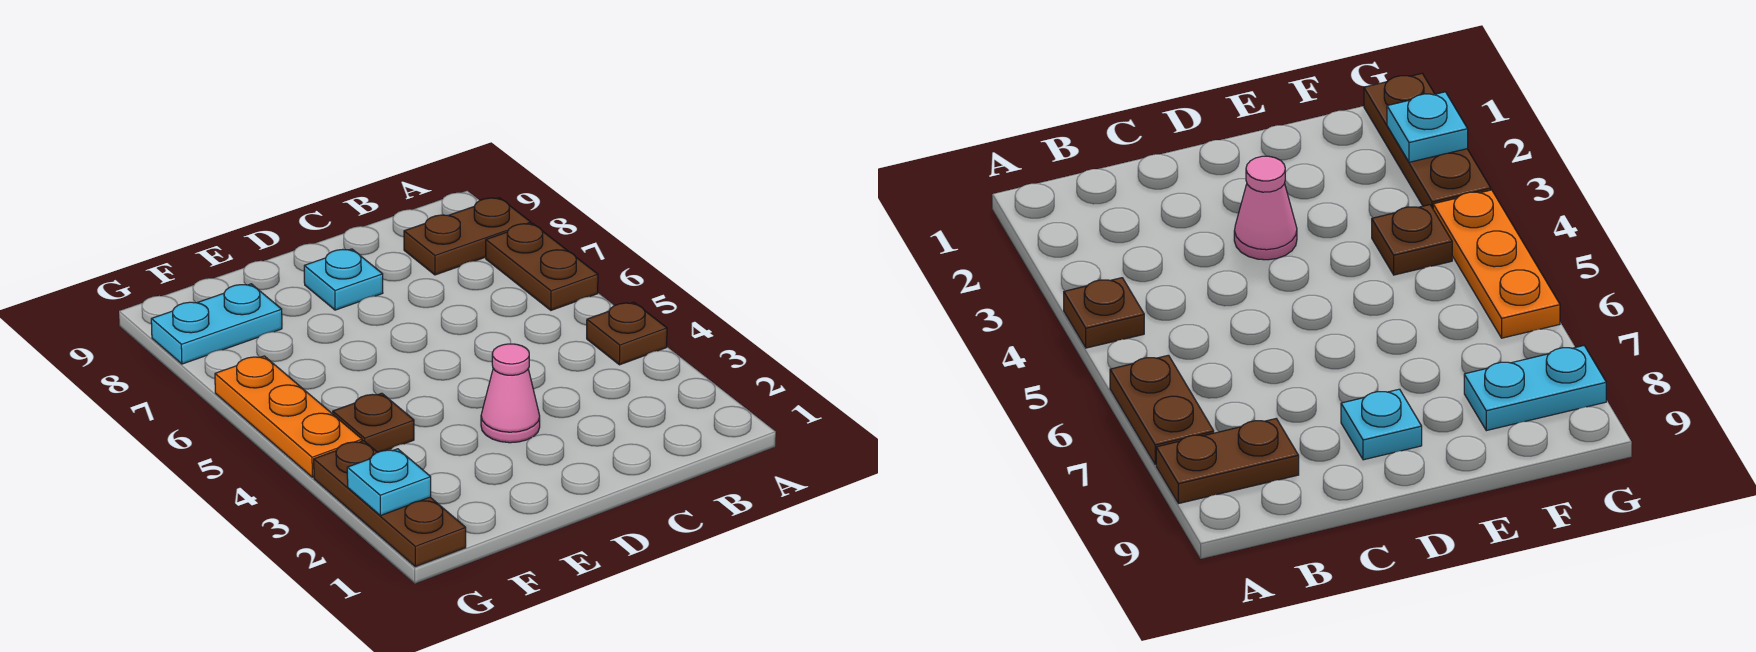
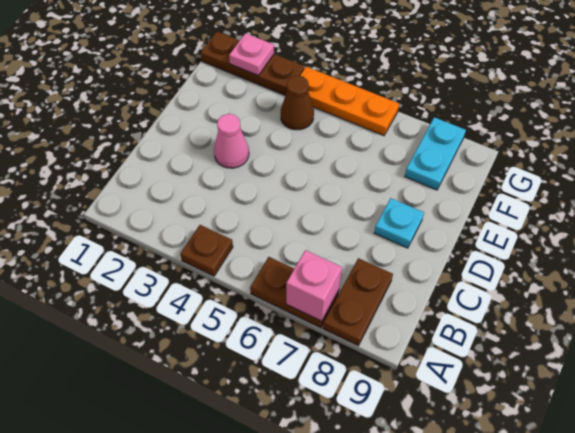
none -> pink 1x1 brick [286,250,342,321]
brown 1x1 plate [333,393,414,452] -> brown 1x1 cone [281,76,314,130]
cyan 1x1 plate [347,449,431,516] -> pink 1x1 plate [229,33,274,75]

